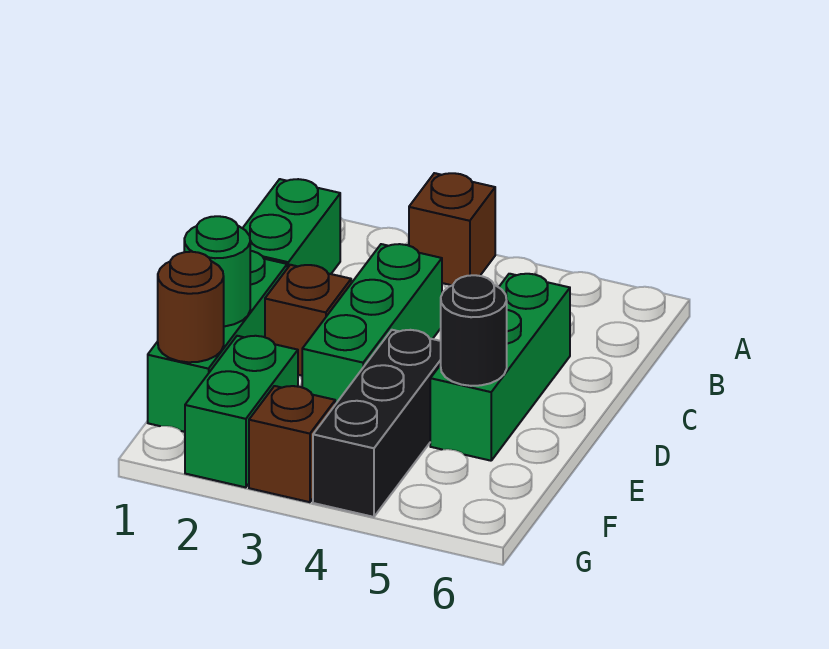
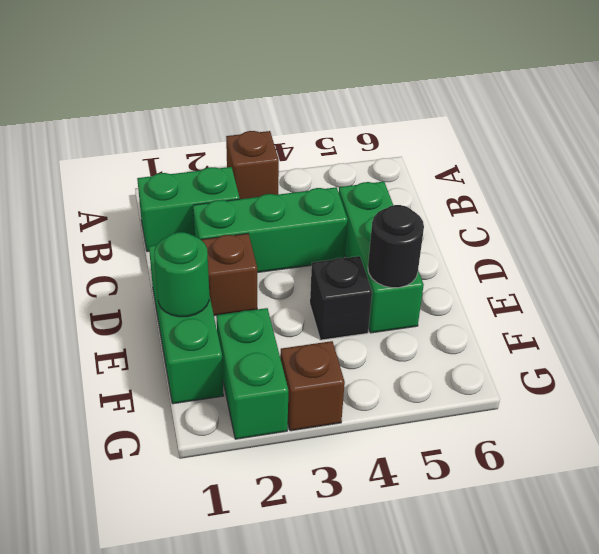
green 1x2 brick [243,179,340,274] -> green 1x2 brick turned to [137,167,240,252]
green 1x3 brick [302,244,442,404] -> green 1x3 brick turned to [193,187,348,273]
black 1x3 brick [313,330,441,517] -> black 1x1 brick [310,256,372,340]
brown 1x1 round brick [158,252,224,362] -> none

